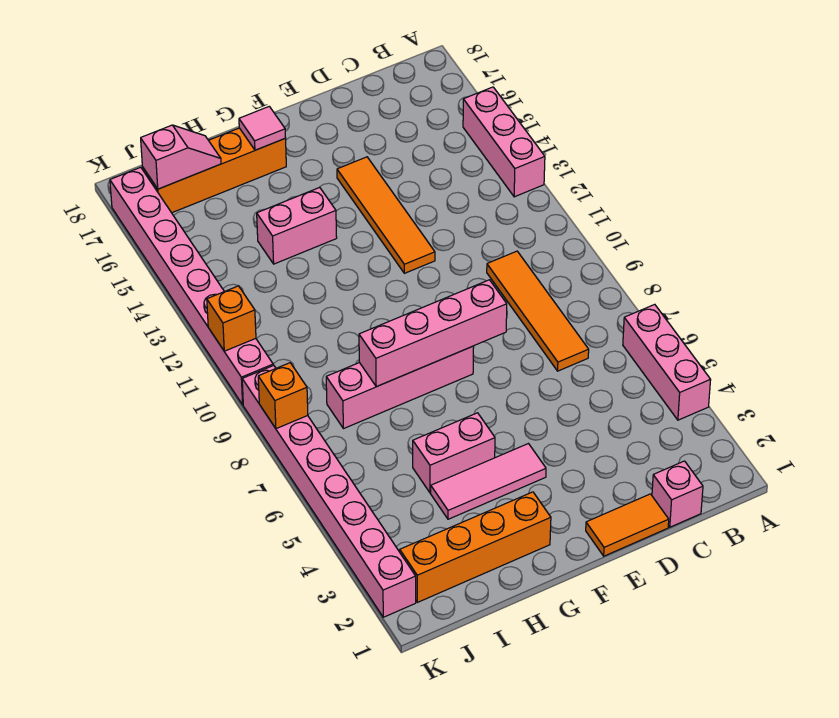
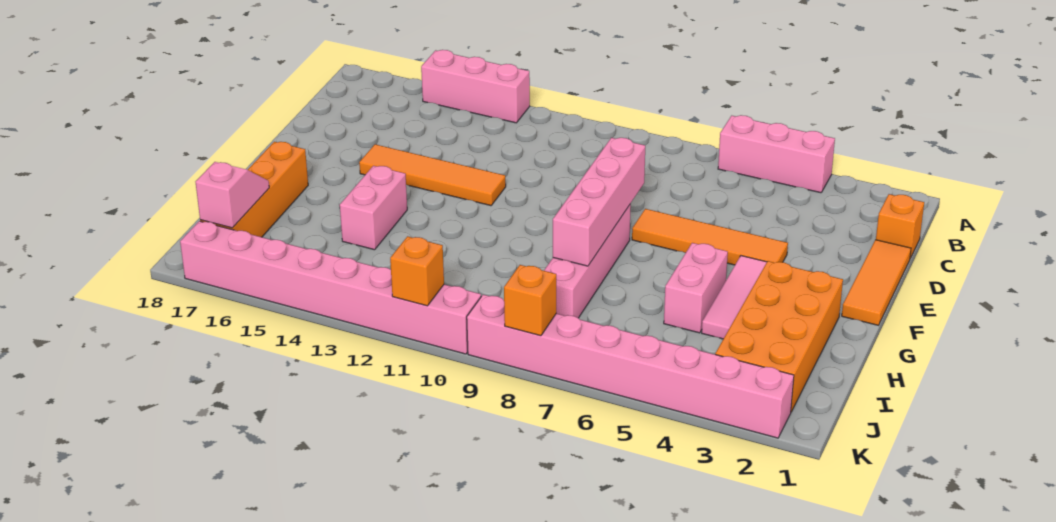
pink 1x1 brick [652,461,703,527] -> orange 1x1 brick [876,194,924,258]
orange 1x4 tile [487,251,589,371] -> orange 1x4 tile moved to [632,209,788,265]
orange 1x2 tile [586,494,669,556] -> orange 1x3 tile [842,240,911,325]
orange 1x4 brick [400,492,551,602] -> orange 2x4 brick [715,261,843,412]
pink 1x1 tile [239,106,286,150] -> none

